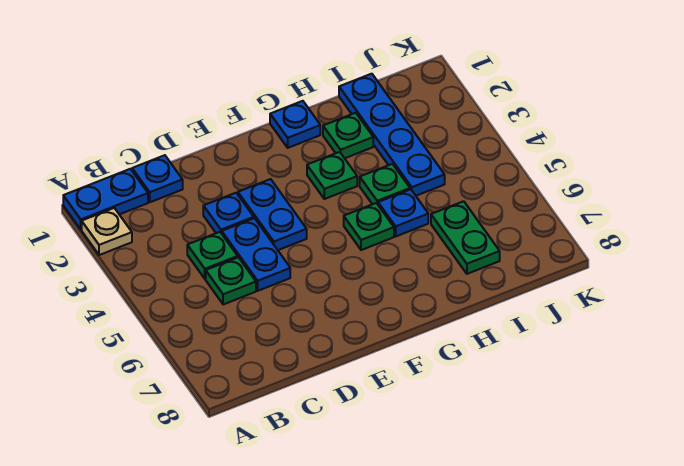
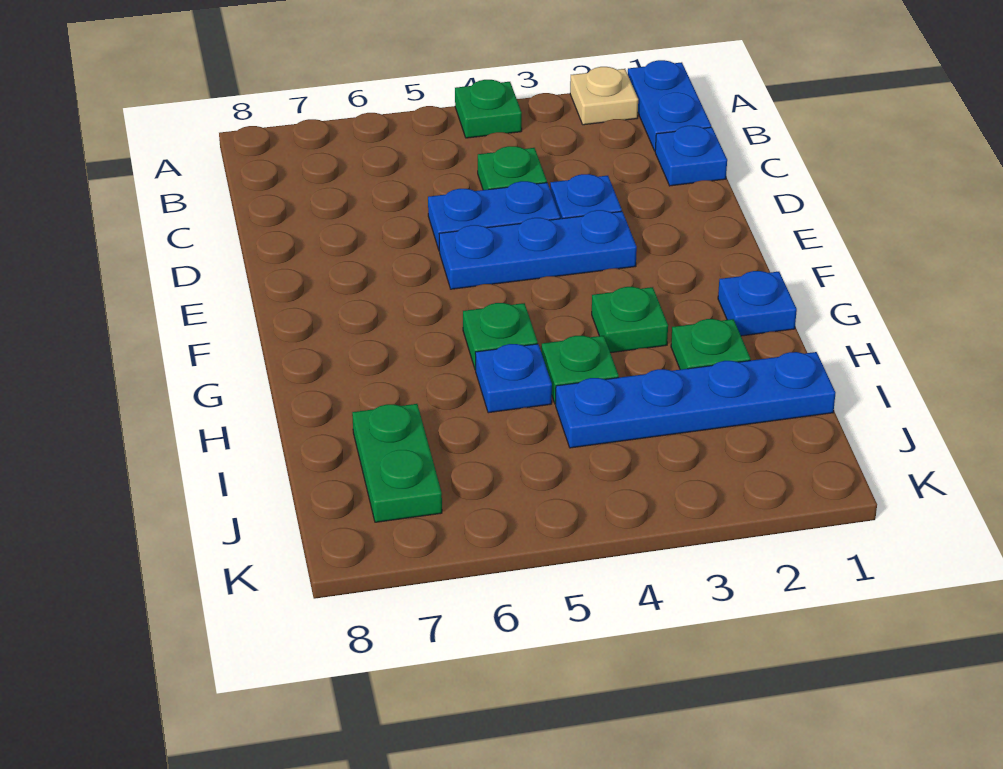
green 1x1 plate [206,257,256,305] -> green 1x1 plate moved to [455,80,522,138]
blue 1x2 plate [238,179,307,250] -> blue 1x3 plate [439,210,637,289]
green 1x2 plate [431,201,500,274] -> green 1x2 plate turned to [352,404,442,522]

